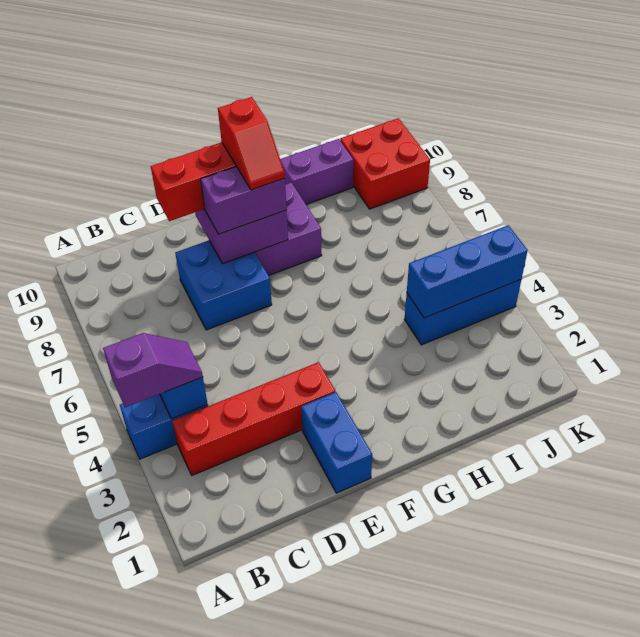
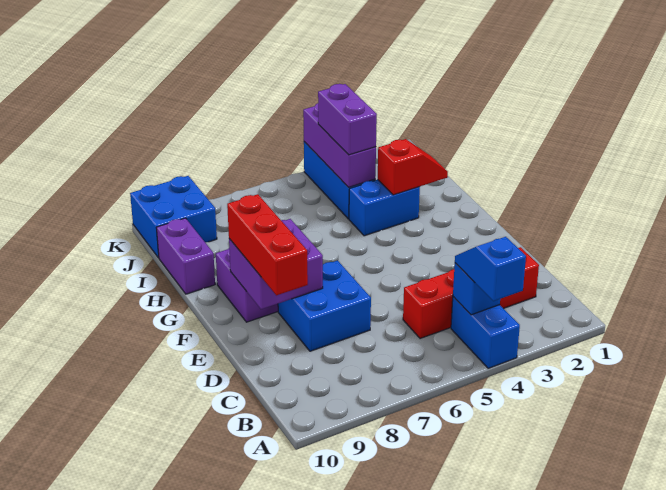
purple 1x2 slope [103,333,203,407] -> blue 1x2 slope [455,237,526,301]
red 1x4 brick [172,362,335,475] -> red 1x4 brick turned to [403,247,539,339]
blue 1x2 brick [301,392,372,493] -> blue 1x2 brick moved to [349,180,420,236]
purple 1x2 brick [201,167,287,234] -> purple 1x2 brick moved to [318,84,377,155]
red 1x2 slope [218,97,285,190] -> red 1x2 slope moved to [378,139,448,195]
blue 1x3 brick [407,225,528,318] -> purple 1x3 brick [303,103,376,187]
red 2x2 brick [340,118,430,209] -> blue 2x2 brick [130,176,217,258]

